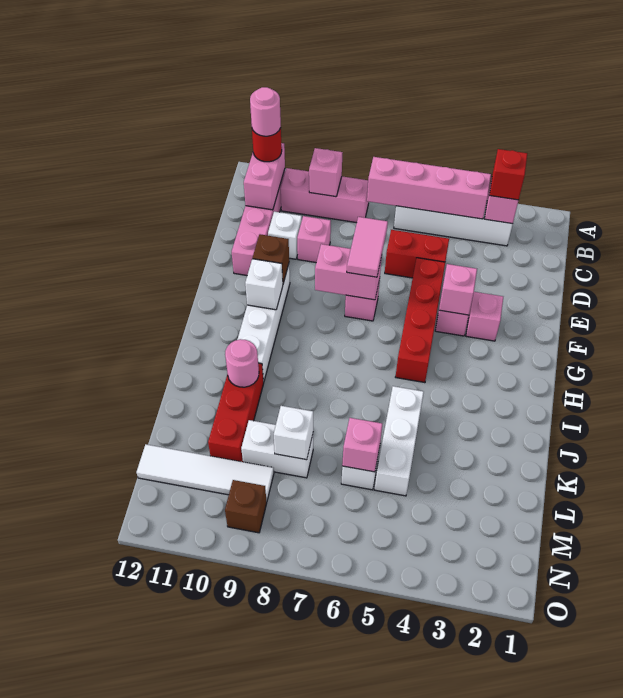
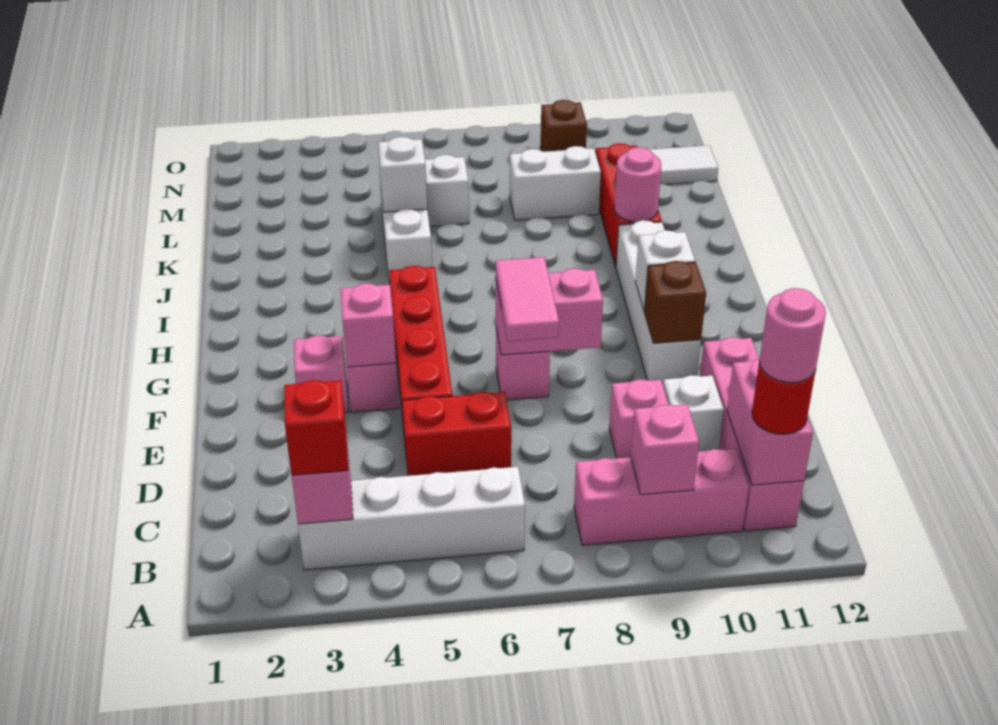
pink 1x4 brick [367,157,491,219] -> none
pink 1x1 brick [342,418,382,472] -> none
white 1x1 brick [274,406,313,460] -> white 1x1 brick moved to [378,137,427,212]

